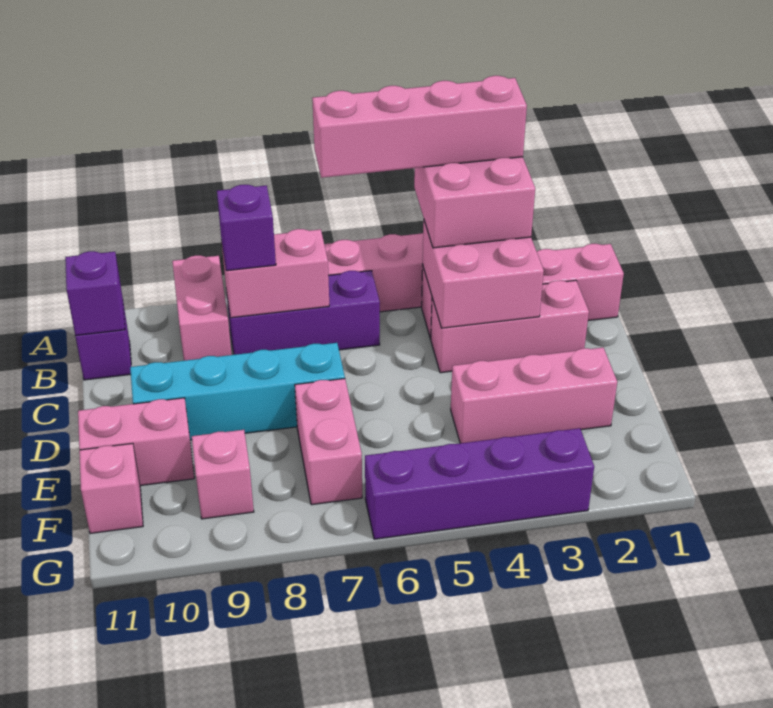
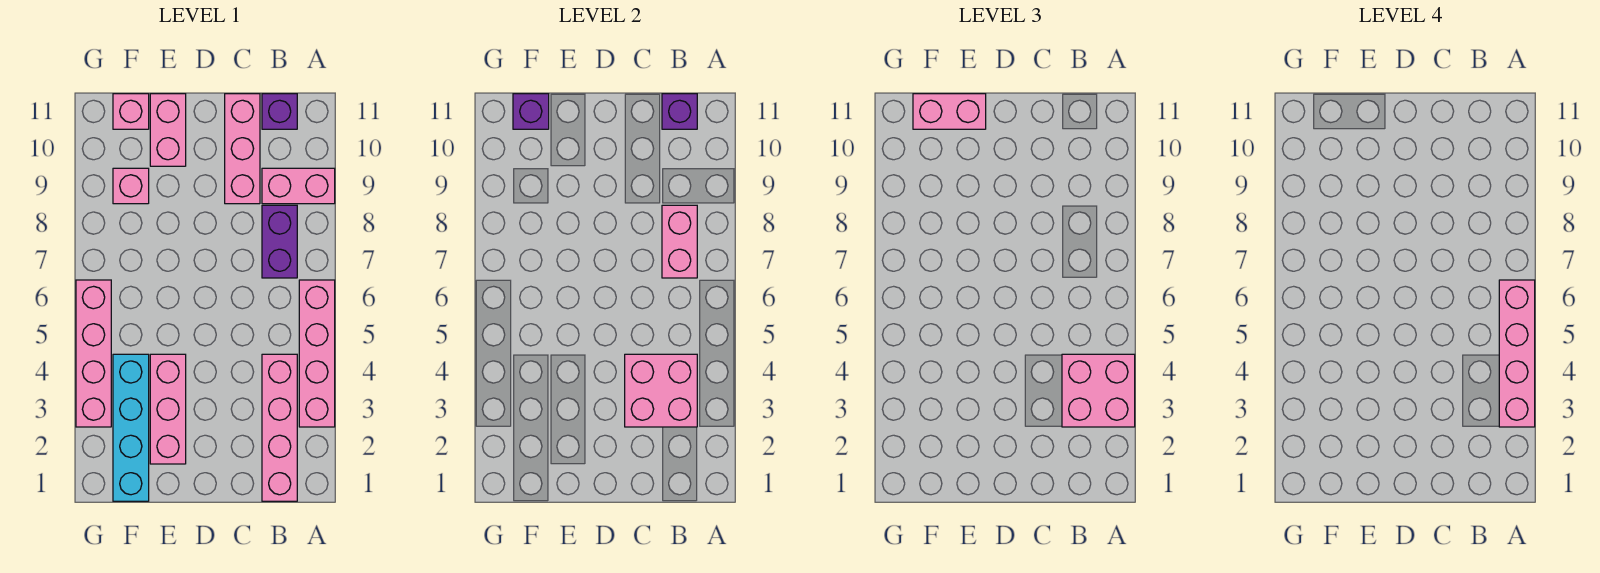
purple 1x3 brick [226,271,380,355] -> purple 1x2 brick [262,205,297,278]
purple 1x1 brick [217,185,276,271] -> purple 1x1 brick moved to [513,94,549,129]
pink 1x3 brick [431,280,589,373] -> pink 1x3 brick moved to [225,94,260,204]
cyan 1x4 brick [130,343,345,440] -> cyan 1x4 brick moved to [113,354,149,501]
pink 1x2 brick [295,379,362,505] -> pink 1x2 brick moved to [913,94,986,129]
purple 1x4 brick [365,428,594,539] -> pink 1x4 brick [76,280,111,427]

